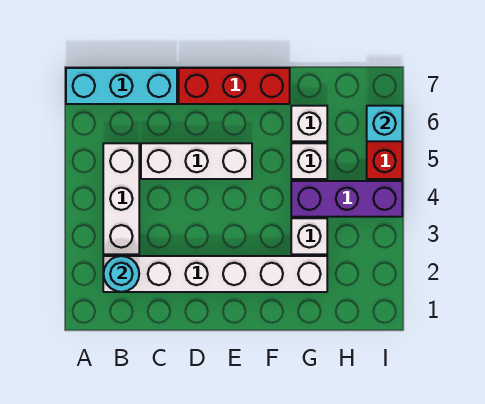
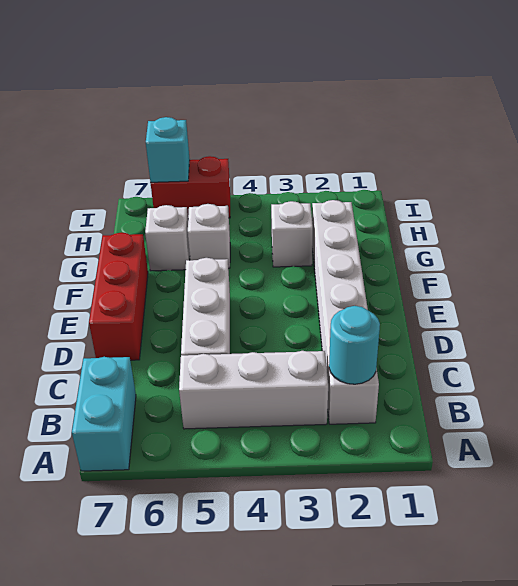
cyan 1x3 brick [66,68,177,104] -> cyan 1x2 brick [72,357,136,471]
purple 1x3 brick [291,181,402,217] -> none

